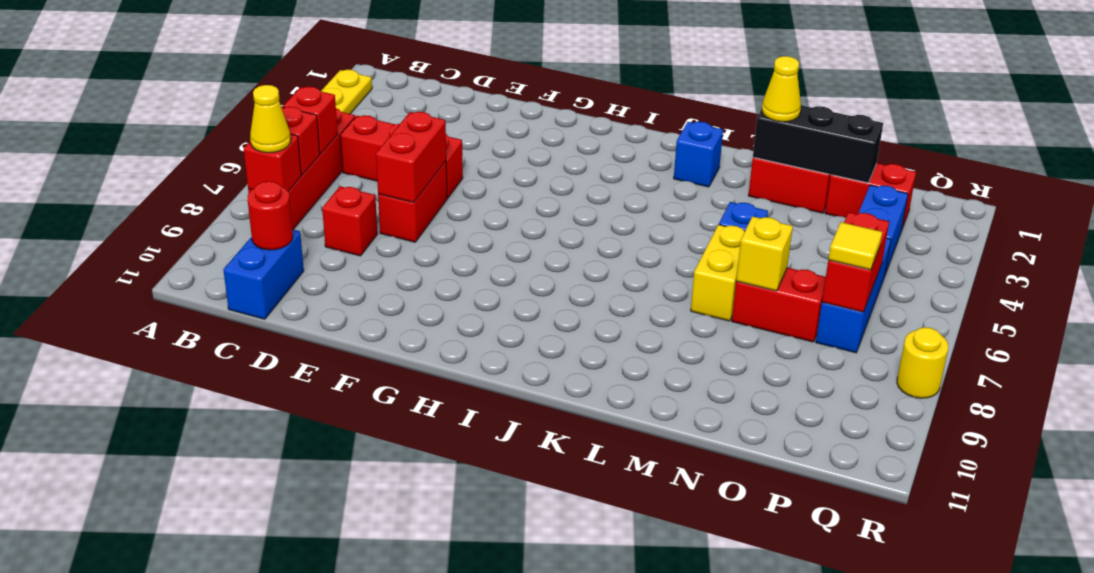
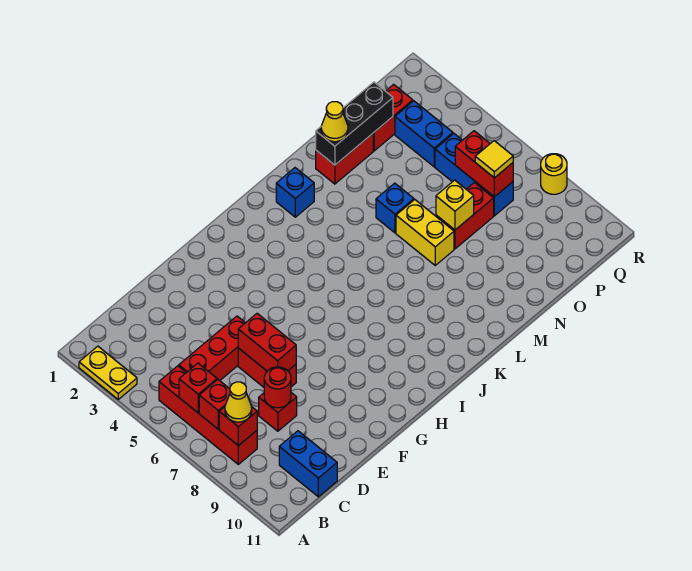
red 1x1 round brick [248,181,293,250] -> red 1x1 round brick moved to [264,367,291,408]

